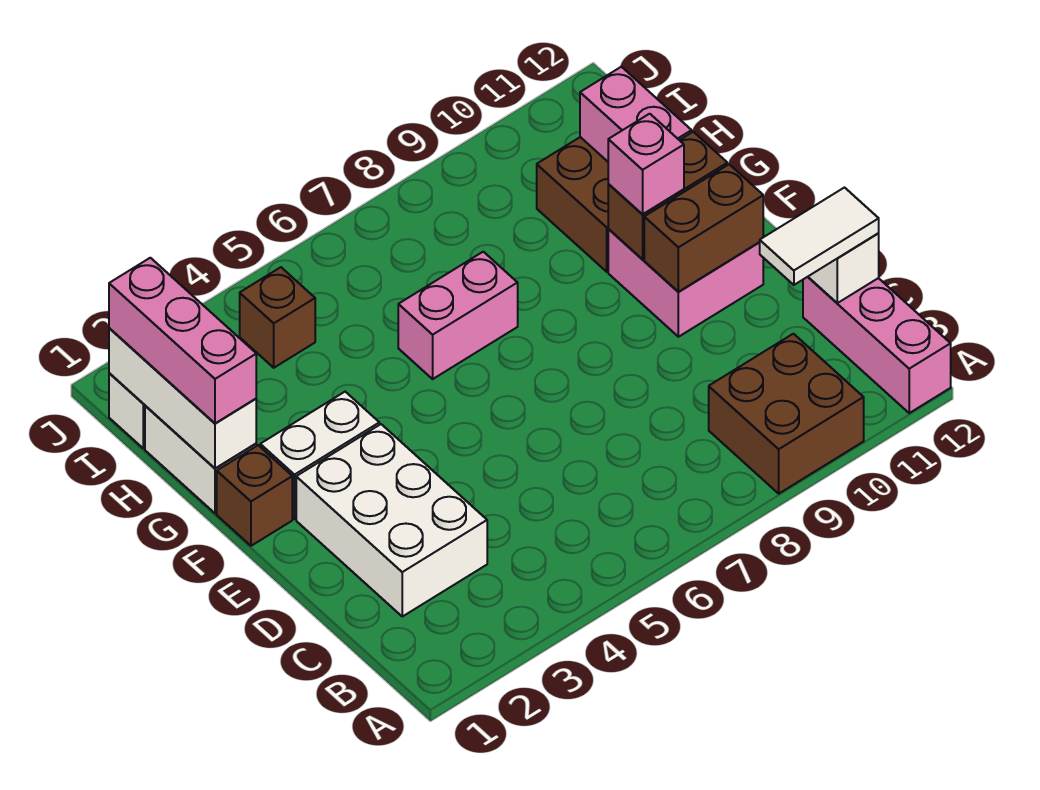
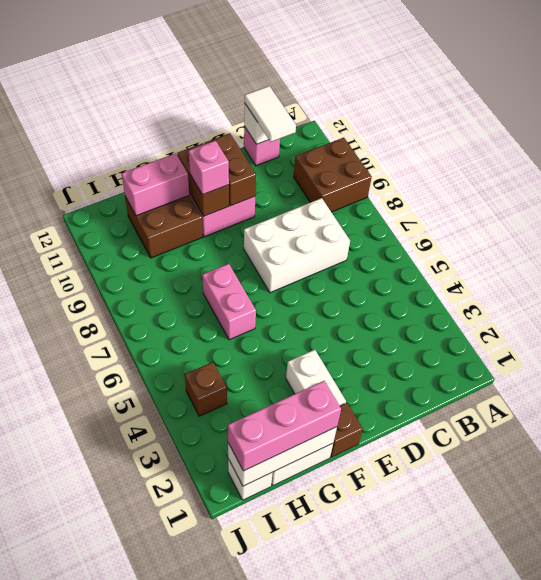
pink 1x3 brick [803,277,951,413] -> pink 1x1 brick [244,126,280,166]
white 2x3 brick [296,424,487,616] -> white 2x3 brick moved to [244,198,350,293]

